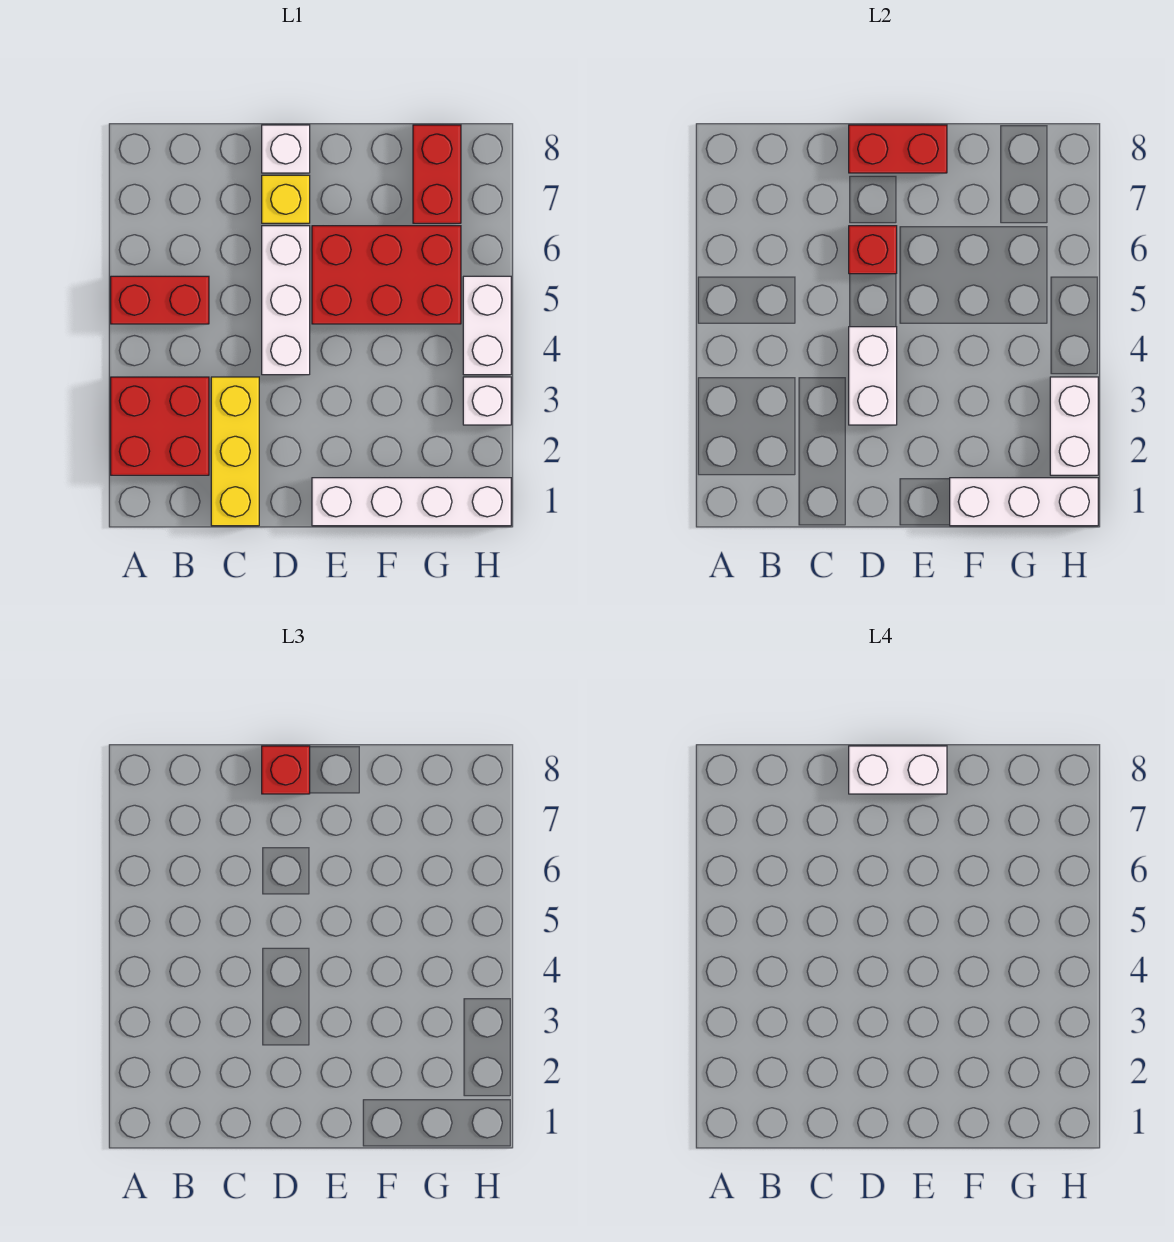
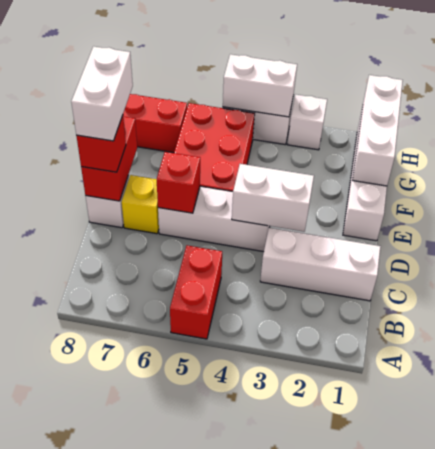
red 2x2 brick [111,377,209,475] -> none
yellow 1x3 brick [211,377,259,526] -> white 1x3 brick [260,228,381,301]
white 1x2 brick [1050,377,1098,475] -> white 1x2 brick moved to [223,54,297,117]

